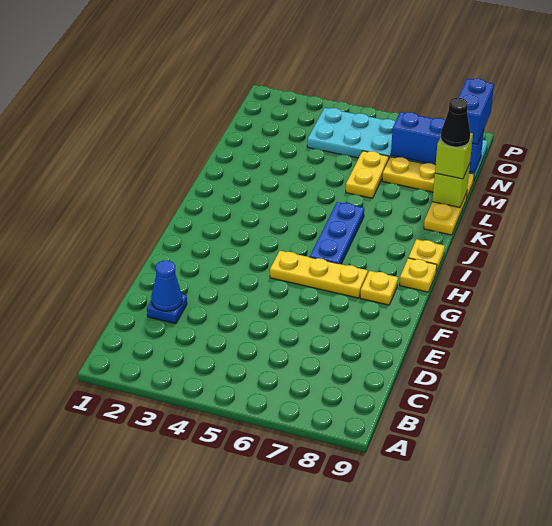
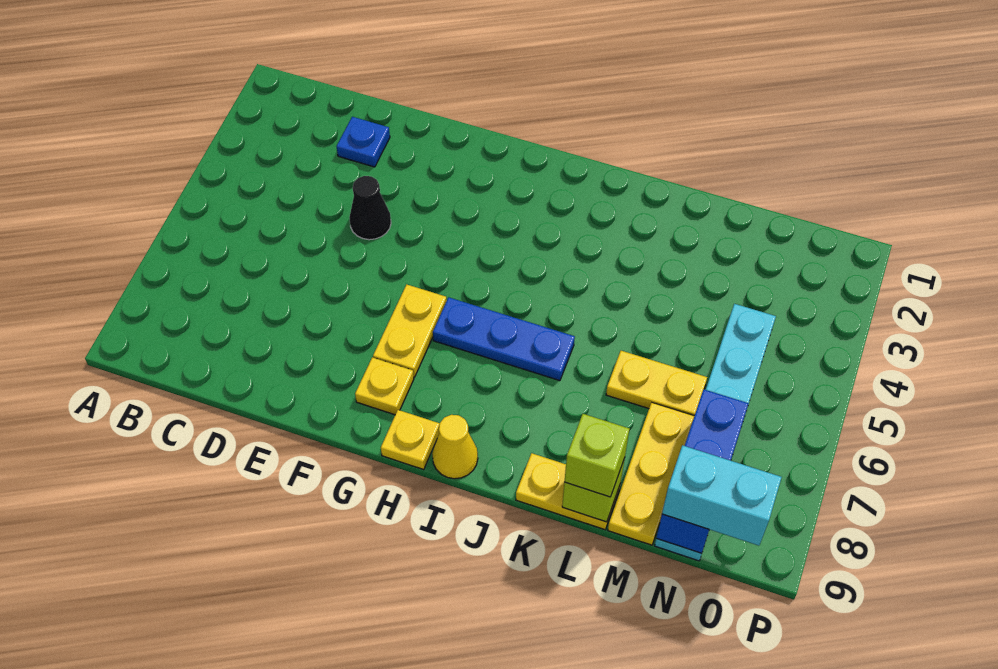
blue 1x1 cone [151,261,182,311] -> none
yellow 1x3 plate [270,251,368,298] -> yellow 1x2 plate [373,284,447,377]
yellow 1x1 plate [408,239,445,272] -> yellow 1x1 cone [432,415,478,479]
black 1x1 cone [441,98,470,147] -> black 1x1 cone moved to [349,176,391,240]
cyan 2x6 plate [307,108,488,182] -> cyan 1x6 plate [655,304,776,561]
blue 1x2 brick [458,78,494,144] -> cyan 1x2 brick [662,445,782,546]

